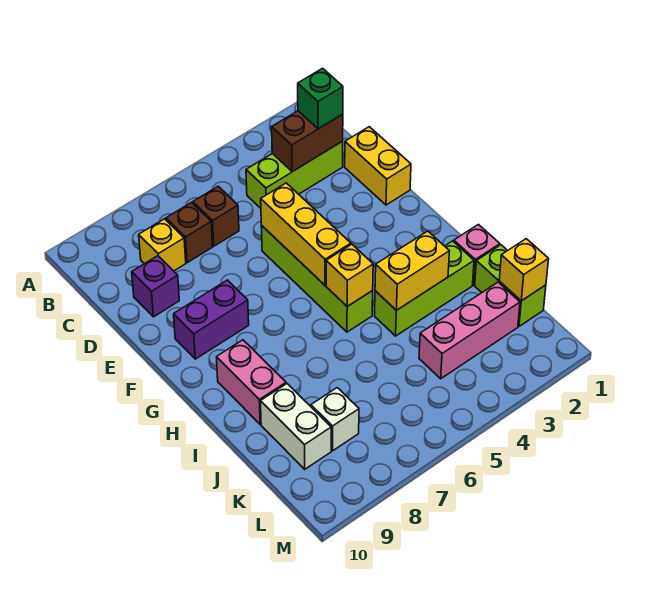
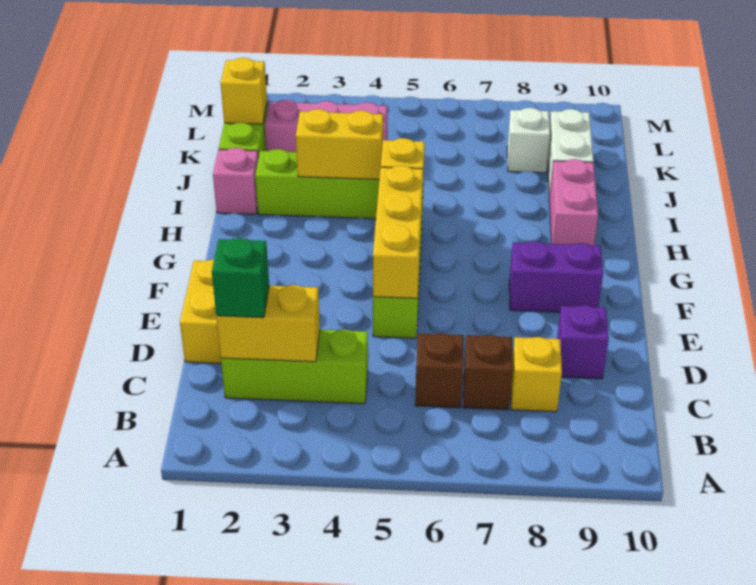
brown 1x2 brick [272,111,343,172] -> yellow 1x2 brick [216,285,320,362]

